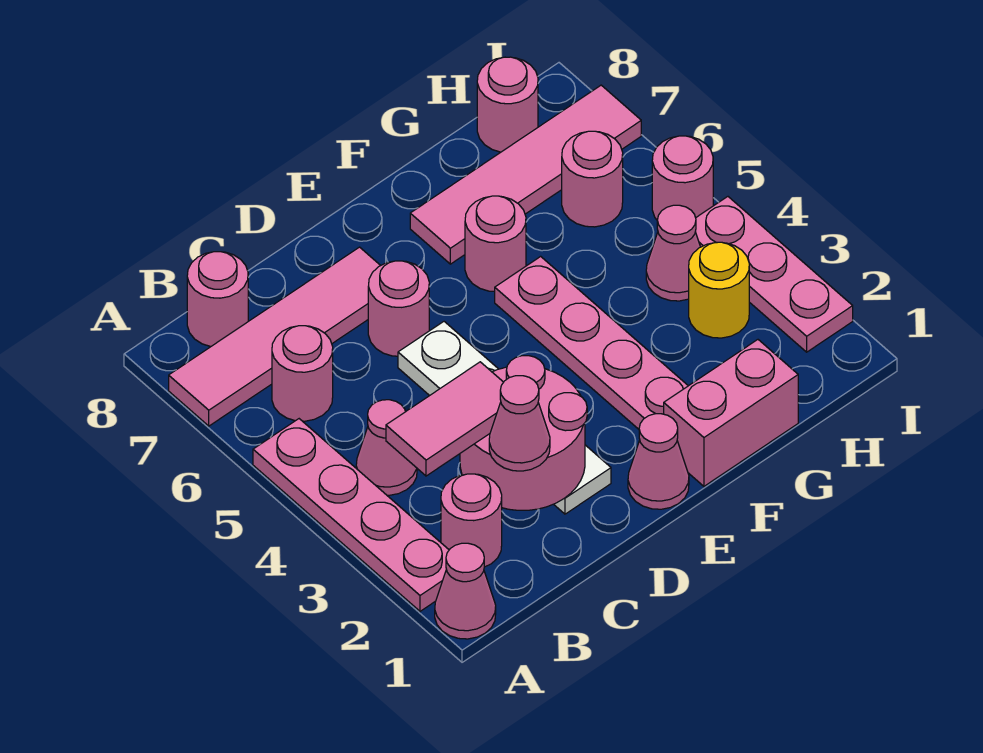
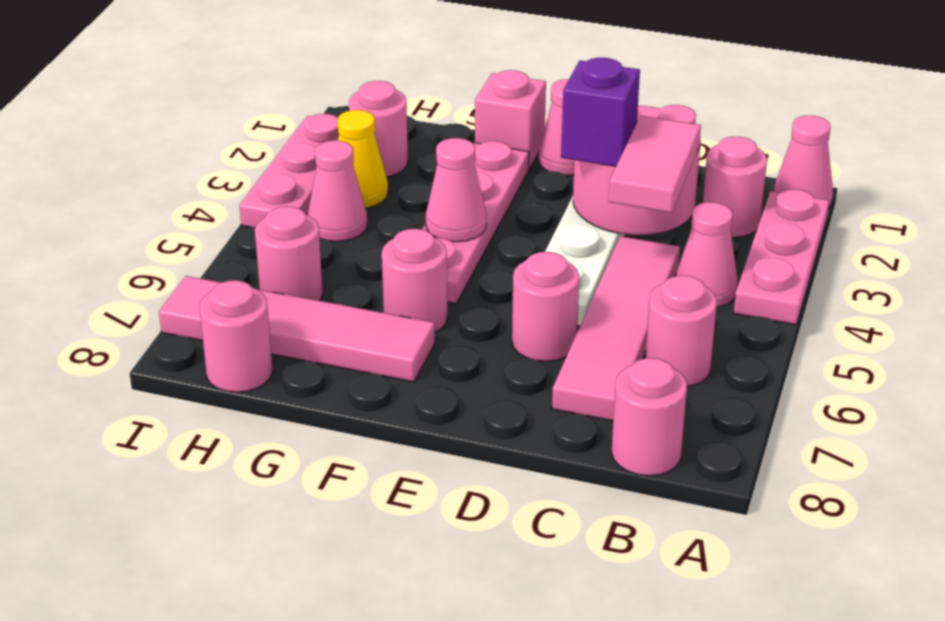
pink 1x4 plate [253,419,449,611] -> pink 1x3 plate [734,189,829,325]
pink 1x4 tile [169,247,381,426] -> pink 1x4 tile turned to [552,236,680,421]
pink 1x2 tile [386,362,503,476] -> pink 1x2 tile turned to [609,116,701,213]
pink 1x1 cone [489,376,550,471] -> pink 1x1 cone moved to [426,138,487,242]
none -> purple 1x1 brick [561,58,640,167]
pink 1x2 brick [664,340,798,486] -> pink 1x1 brick [475,70,546,170]
yellow 1x1 round brick [689,242,749,338] -> yellow 1x1 cone [337,110,388,208]
pink 1x1 round brick [652,136,713,220] -> pink 1x1 round brick moved to [349,81,408,177]

